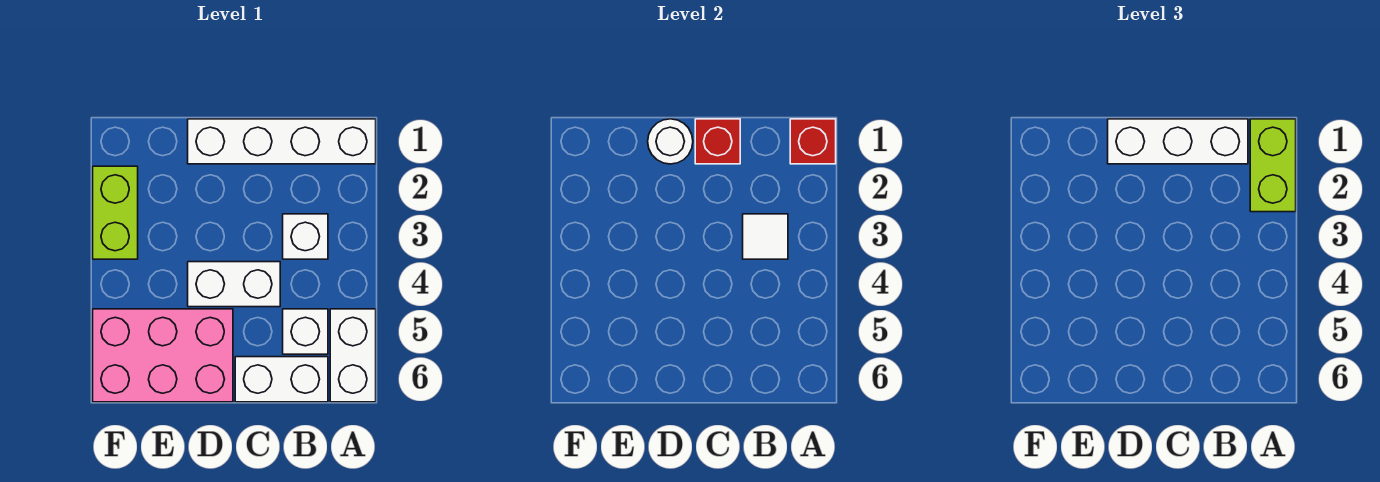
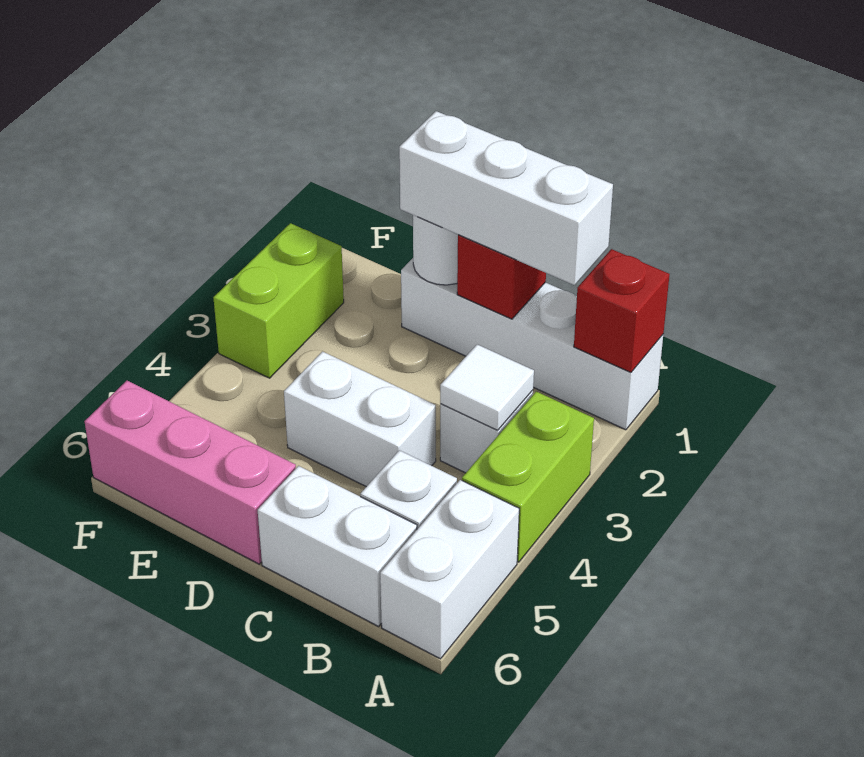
lime 1x2 brick [1250,119,1296,212] -> lime 1x2 brick moved to [462,392,594,562]
pink 2x3 brick [93,309,233,402] -> pink 1x3 brick [85,381,296,564]

